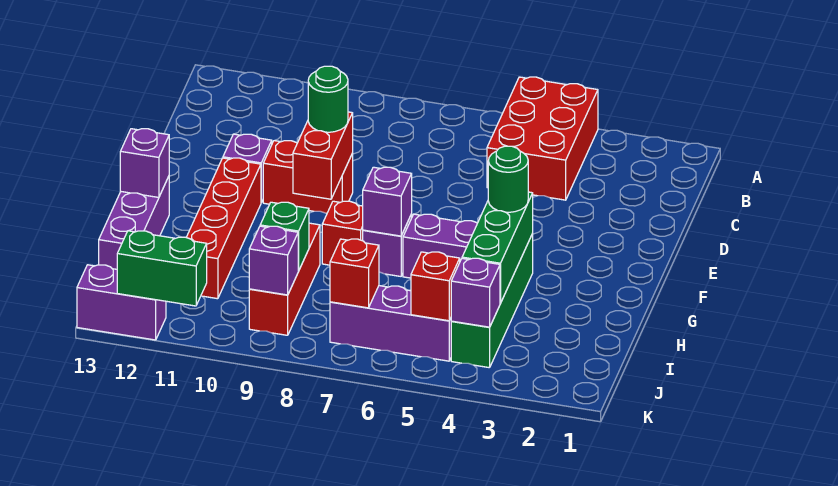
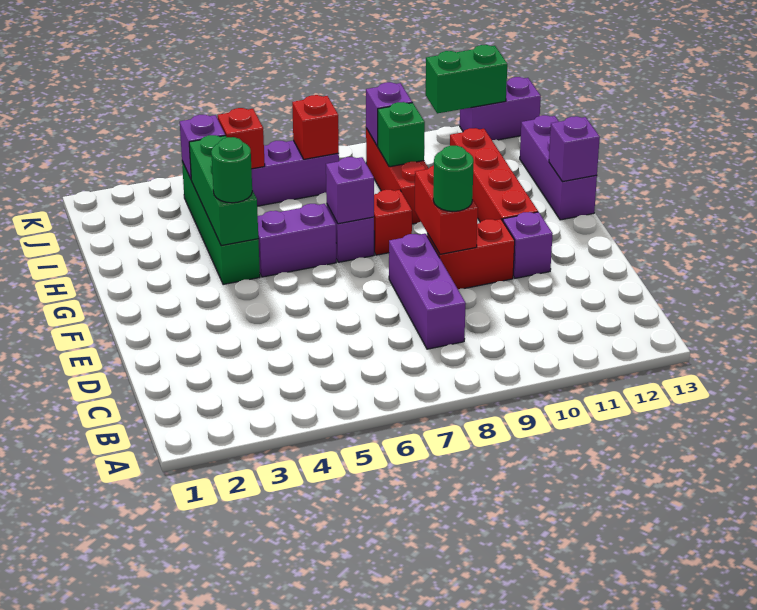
red 2x3 brick [487,77,598,200] -> none
none -> purple 1x3 brick [389,234,466,349]

